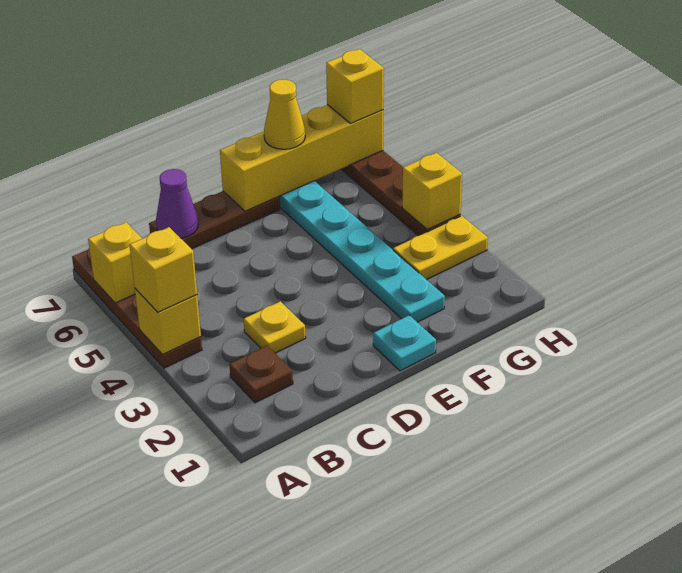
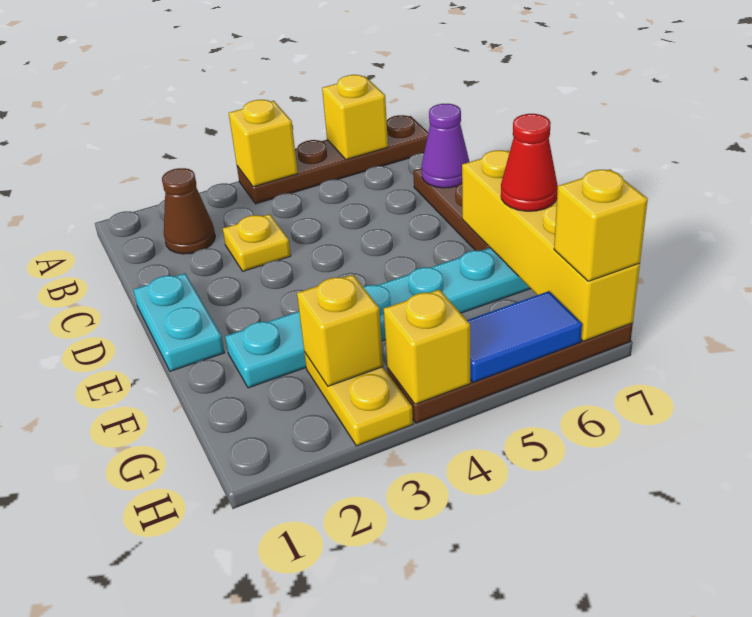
yellow 1x1 brick [130,227,197,312] -> yellow 1x1 brick moved to [297,275,383,386]
brown 1x1 plate [229,346,293,403] -> brown 1x1 cone [162,168,215,254]
cyan 1x1 plate [373,315,436,371] -> cyan 1x2 plate [133,273,225,371]
yellow 1x1 cone [264,80,305,149] -> red 1x1 cone [501,114,558,211]
none -> blue 1x2 tile [467,291,582,383]

